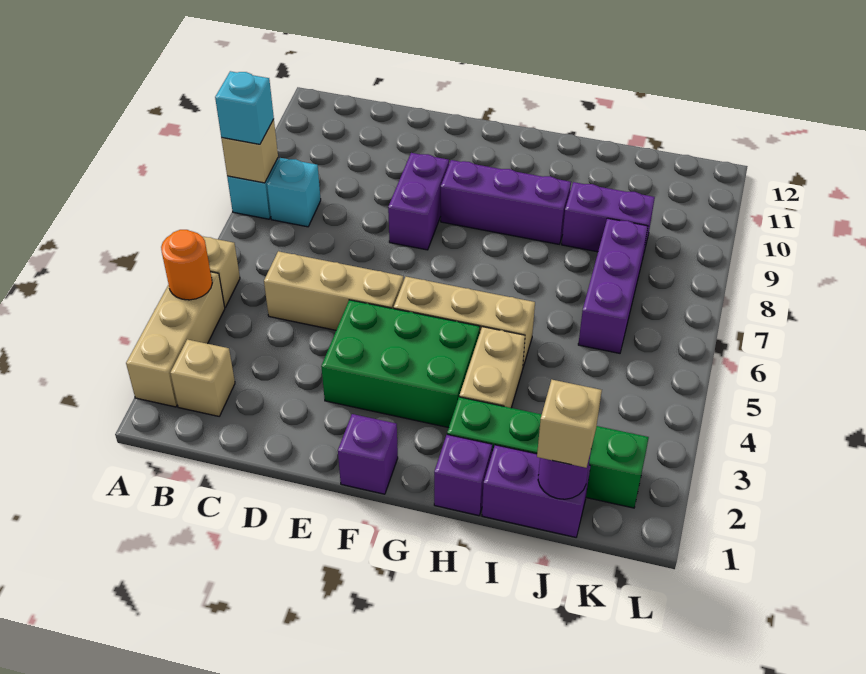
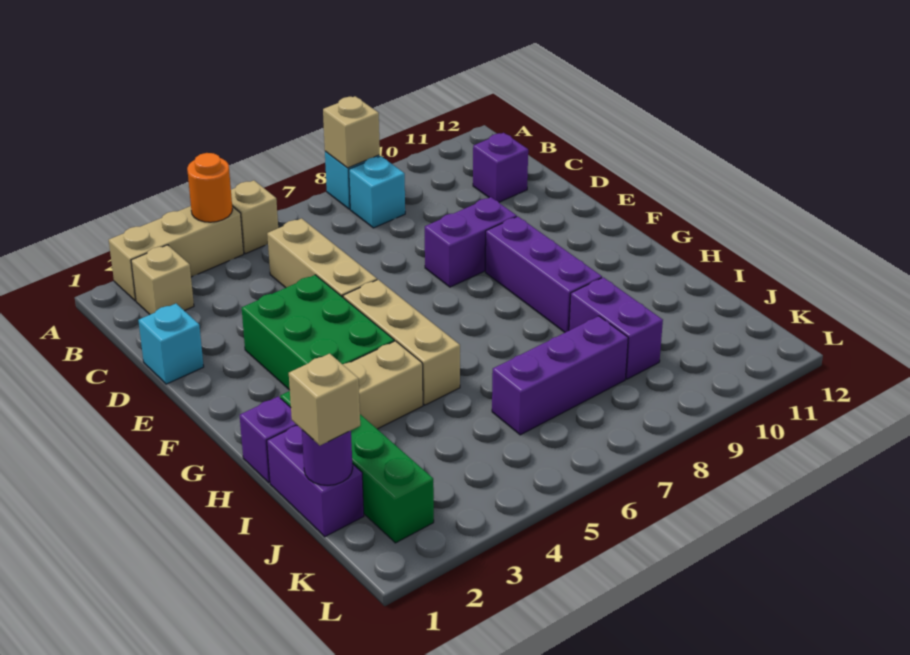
cyan 1x1 brick [215,71,274,144] -> cyan 1x1 brick moved to [138,304,204,384]
purple 1x1 brick [338,414,398,494] -> purple 1x1 brick moved to [473,133,528,202]

